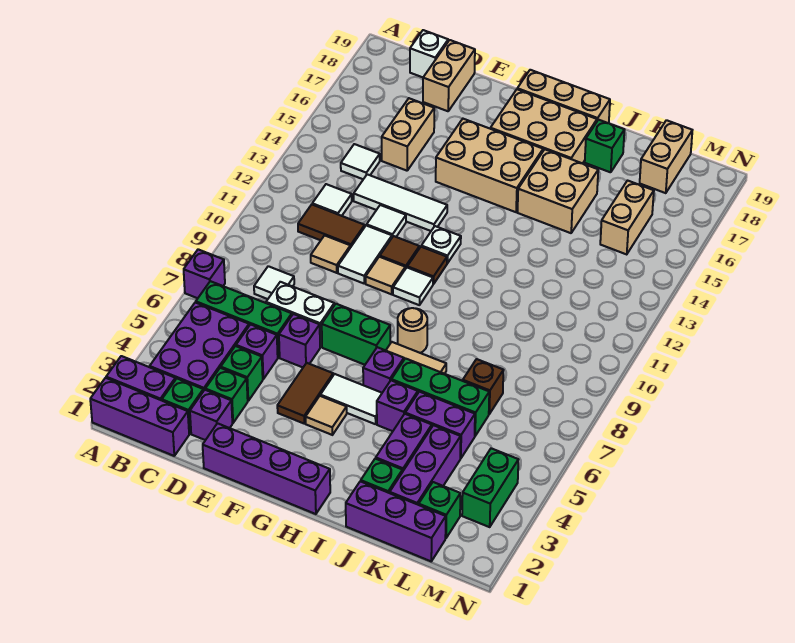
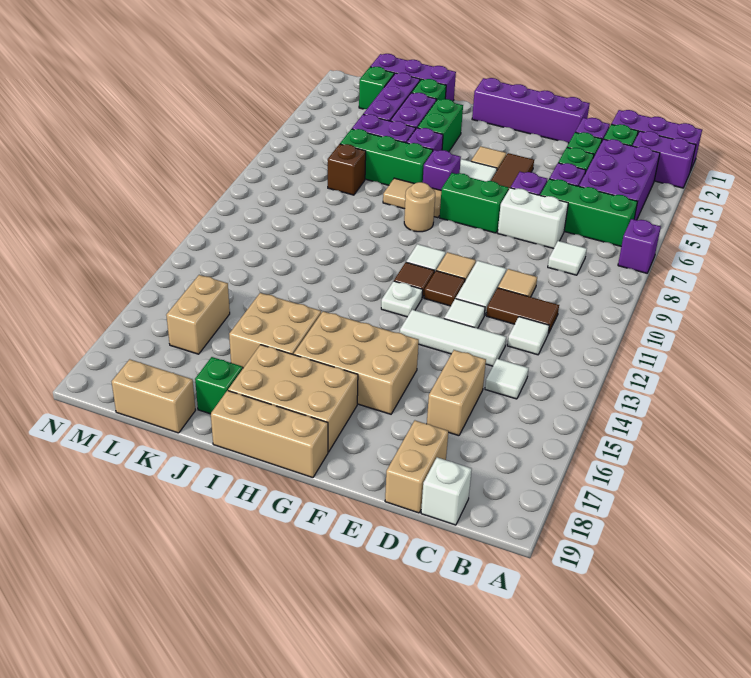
tan 1x2 brick [640,120,692,193] -> tan 1x2 brick turned to [112,359,195,433]
green 1x2 brick [462,448,518,527] -> green 1x2 brick moved to [417,99,463,152]

